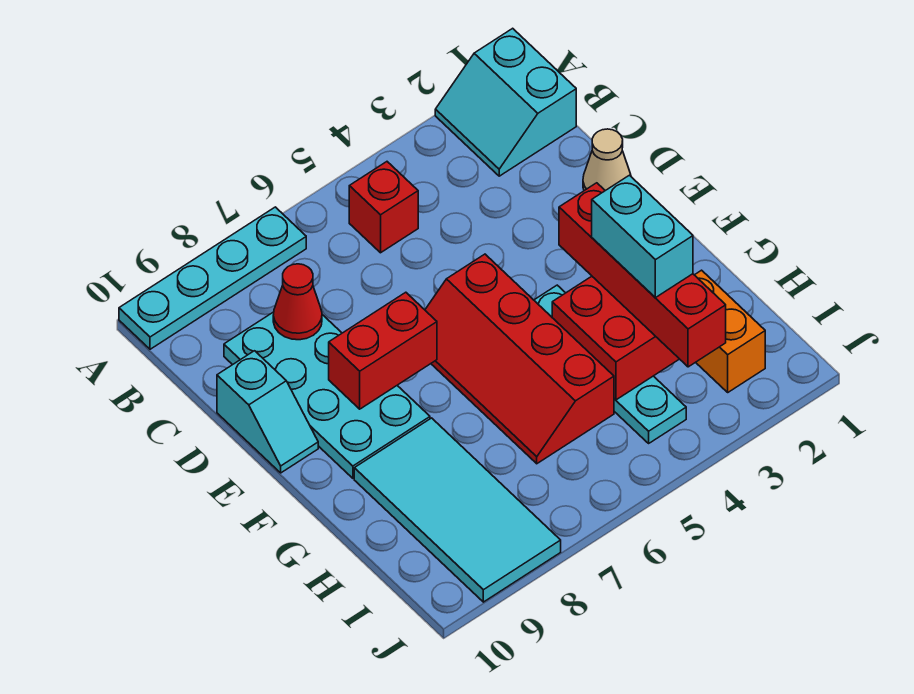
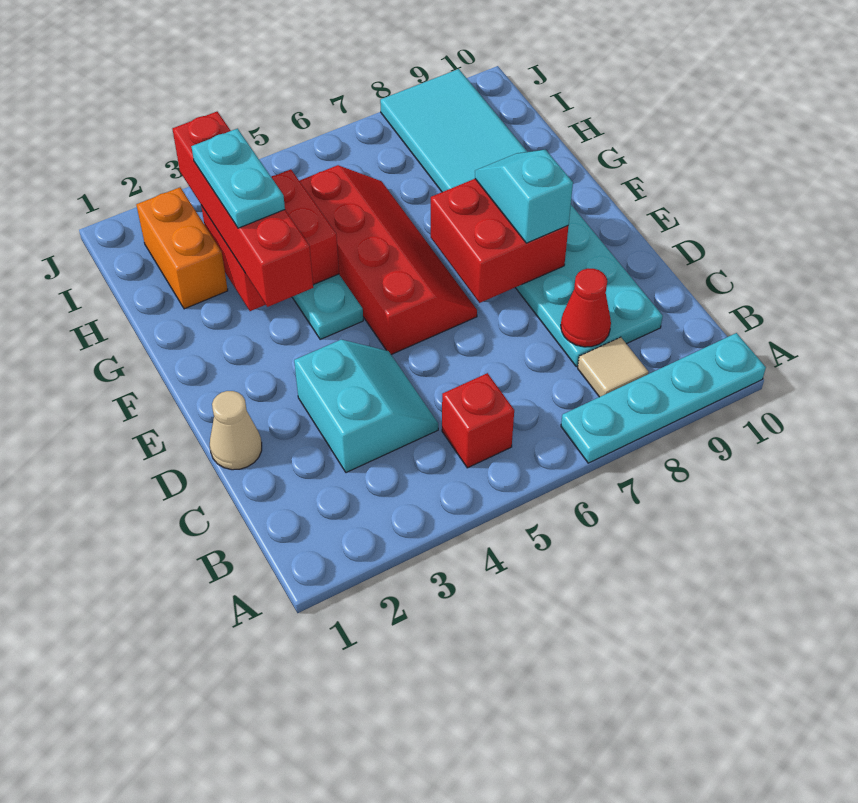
cyan 2x2 slope [435,28,576,176] -> cyan 2x2 slope moved to [294,340,438,473]
none -> tan 1x1 tile [578,337,648,397]
cyan 1x2 slope [217,351,318,473] -> cyan 1x2 slope moved to [475,150,573,243]
red 1x2 brick [329,292,437,409] -> red 2x2 brick [431,179,568,303]
cyan 1x2 brick [592,175,693,298] -> cyan 1x2 plate [191,129,285,228]

